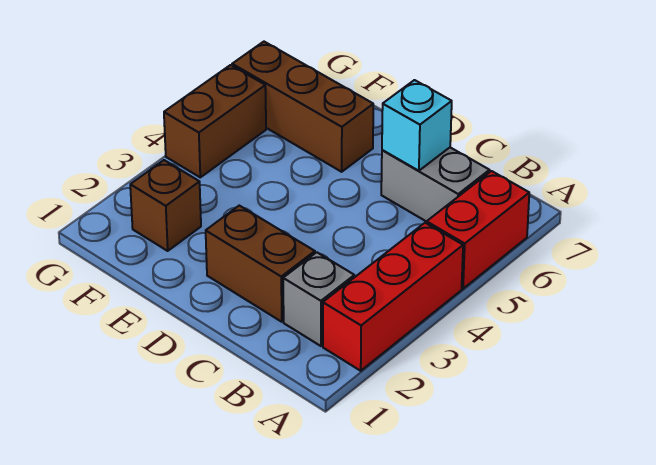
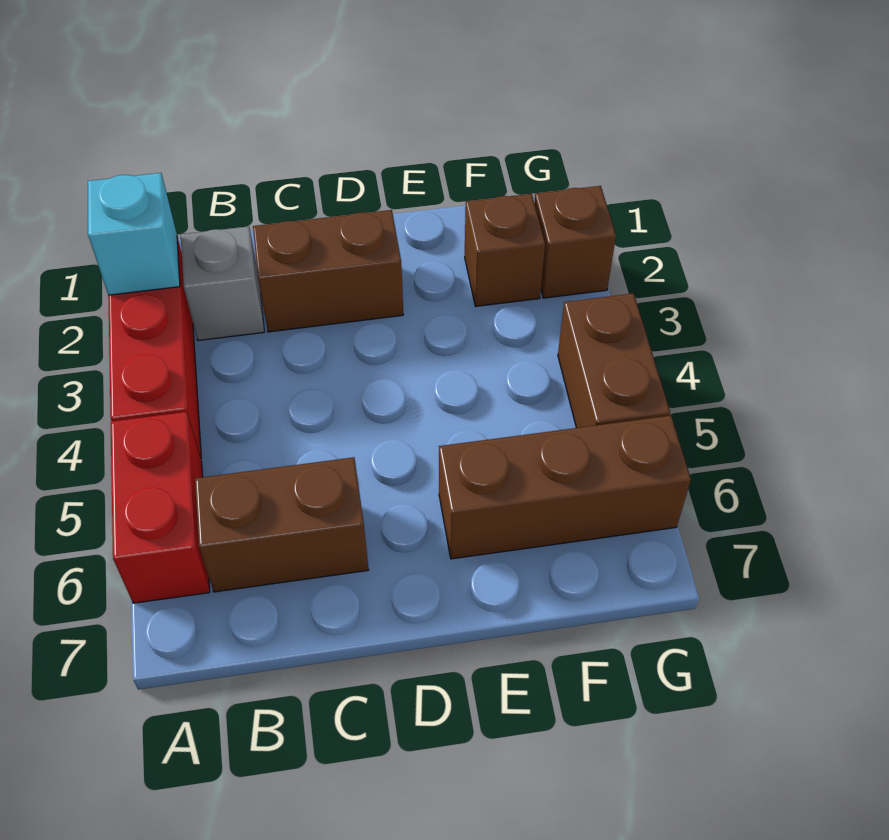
grey 1x2 brick [381,148,490,222] -> brown 1x2 brick [195,457,369,592]
cyan 1x1 brick [382,80,452,171] -> cyan 1x1 brick moved to [88,173,180,295]
none -> brown 1x1 brick [534,186,616,298]

